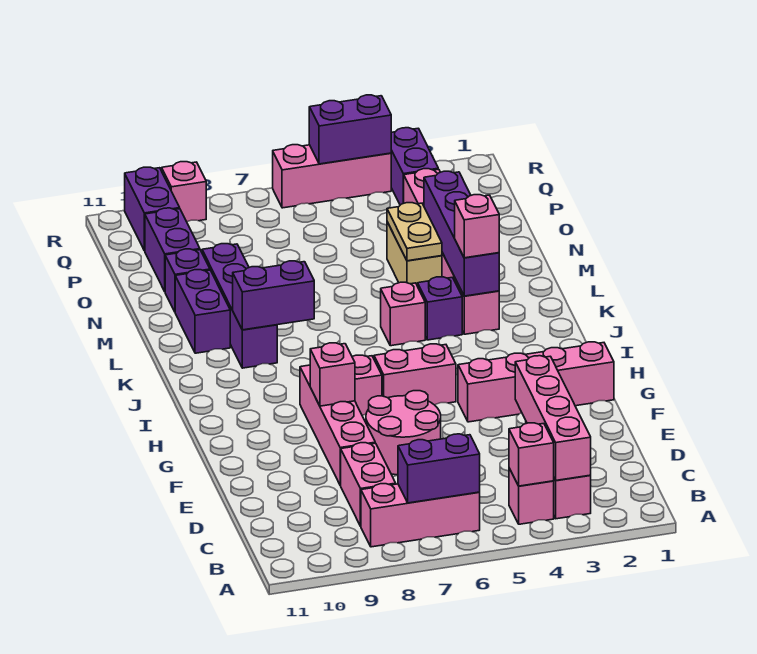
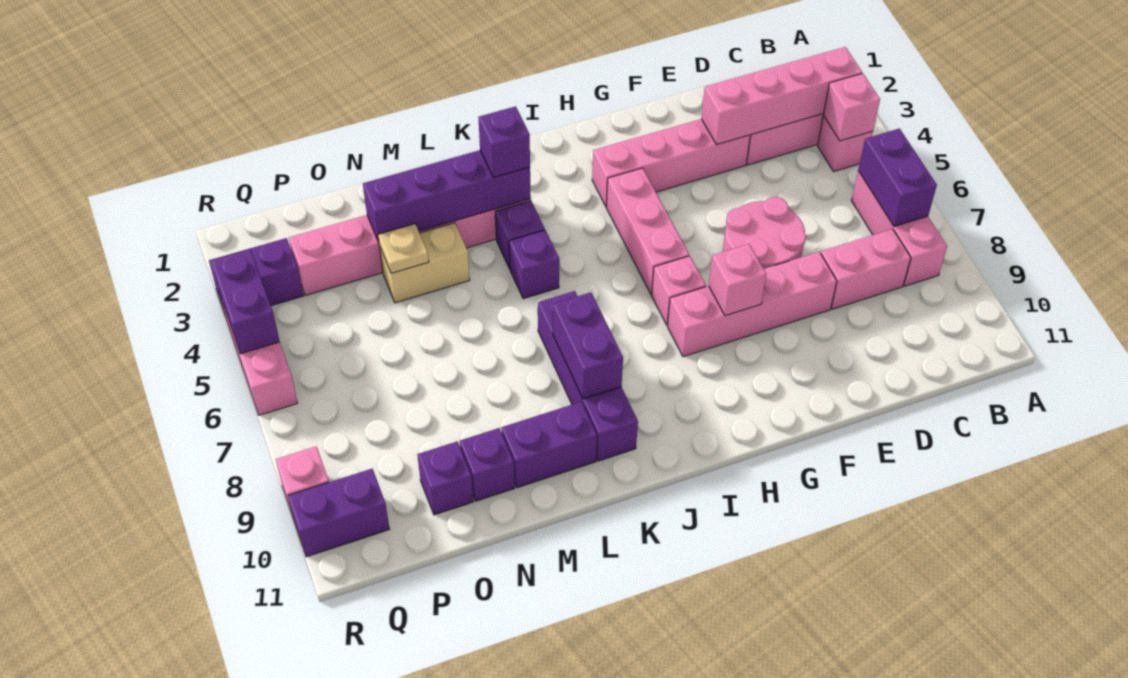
pink 1x4 brick [458,342,614,422] -> pink 1x4 brick turned to [592,119,750,207]
pink 1x2 brick [374,344,456,405] -> pink 1x3 brick [607,168,689,294]
pink 1x1 brick [455,195,499,258] -> purple 1x1 brick [478,106,530,177]
pink 1x1 brick [381,282,425,346] -> purple 1x1 brick [509,230,559,299]
purple 1x4 brick [202,244,277,368] -> purple 1x4 brick turned to [538,291,638,461]
tan 1x2 plate [387,203,442,261] -> tan 1x1 plate [378,224,429,273]
purple 1x2 brick [145,208,200,291] -> purple 1x1 brick [417,442,473,515]

